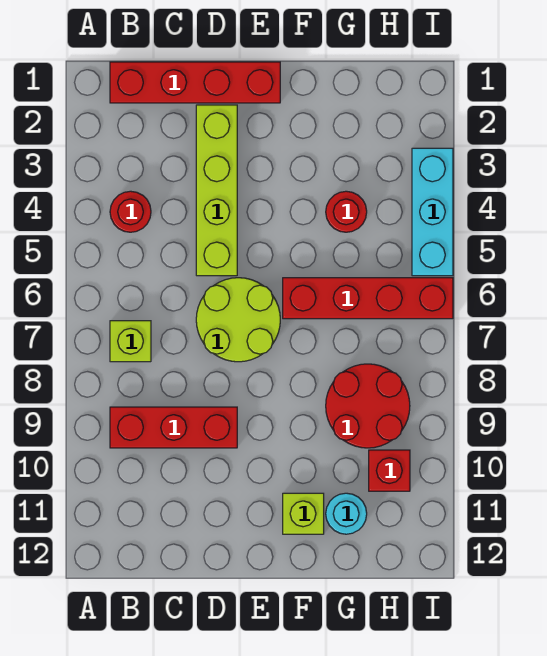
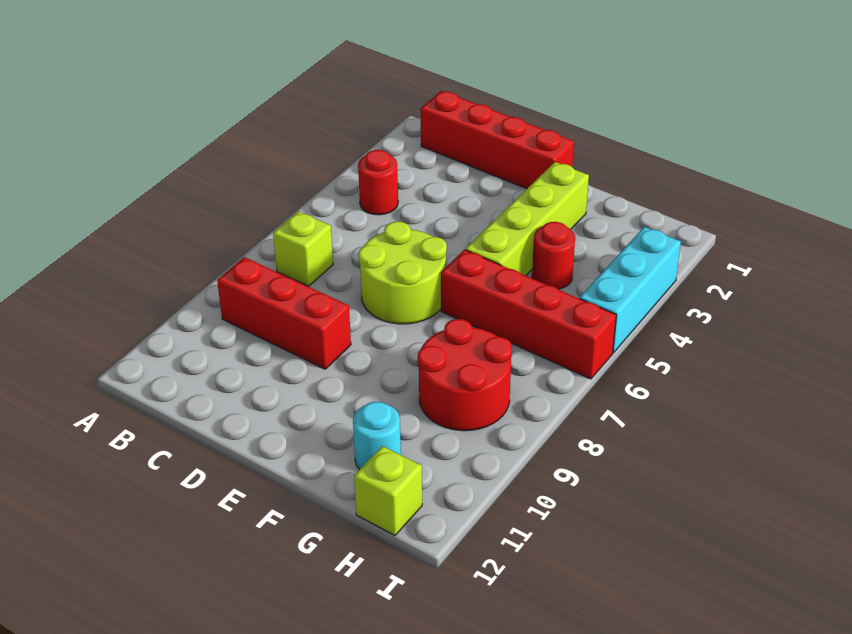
lime 1x4 brick [196,105,237,276] -> lime 1x4 brick moved to [465,162,589,276]
lime 1x1 brick [283,493,324,534] -> lime 1x1 brick moved to [354,446,422,535]
red 1x1 brick [369,450,410,491] -> none

